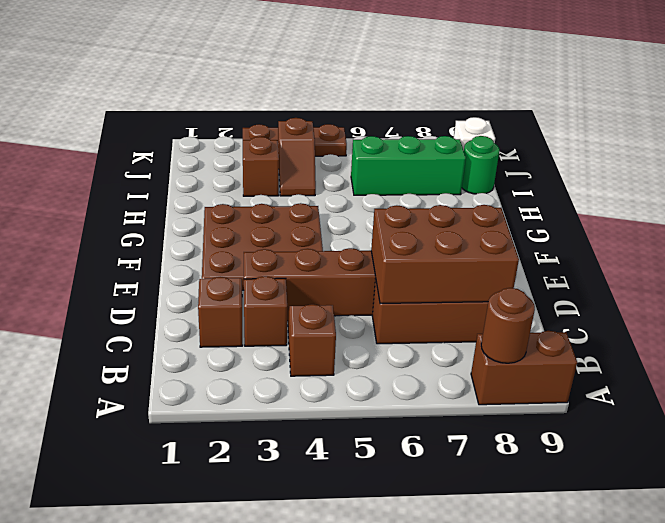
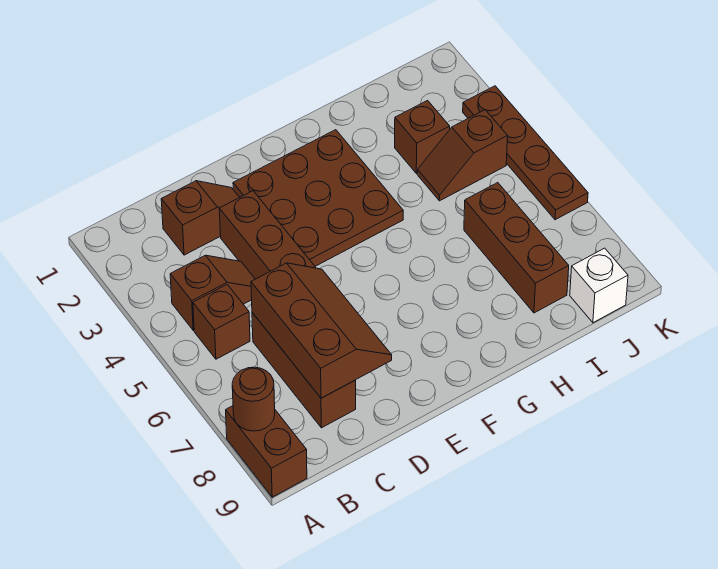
brown 1x1 brick [244,276,287,346] -> brown 1x1 brick moved to [193,285,250,359]
brown 2x3 brick [371,205,519,304] -> brown 2x3 slope [251,263,392,398]
green 1x3 brick [351,136,466,195] -> brown 1x3 brick [464,183,569,313]
green 1x1 round brick [462,136,499,194] -> none
brown 1x3 plate [243,124,347,156] -> brown 1x4 plate [463,86,588,220]

